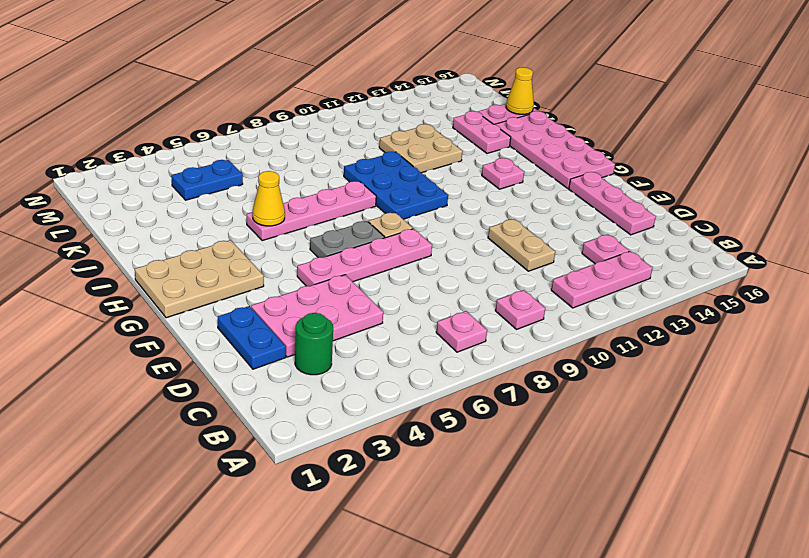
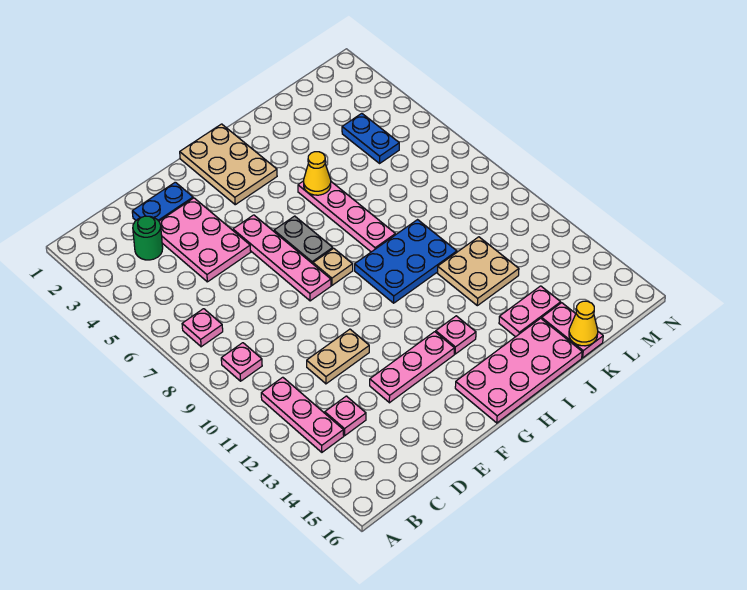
pink 1x3 plate [569,172,656,235] -> pink 1x3 plate moved to [370,332,454,403]

